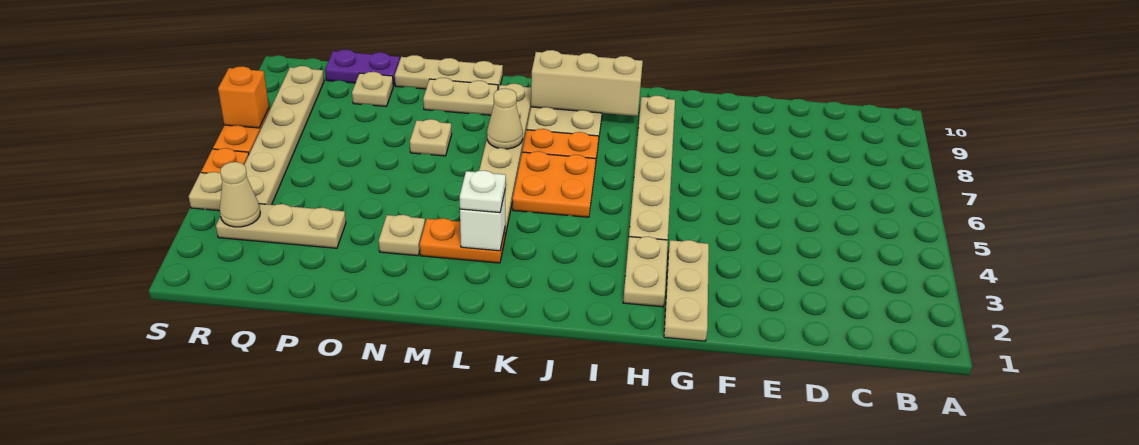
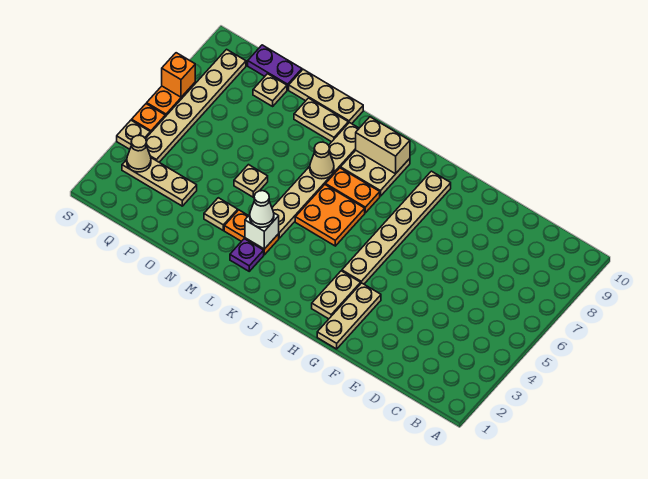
tan 1x3 brick [531,50,643,116] -> tan 1x2 brick [356,117,410,174]
none -> purple 1x1 plate [230,239,264,271]
white 1x1 plate [460,170,506,213] -> white 1x1 cone [249,191,274,227]
tan 1x1 plate [410,119,452,156] -> tan 1x1 plate moved to [234,165,268,197]

